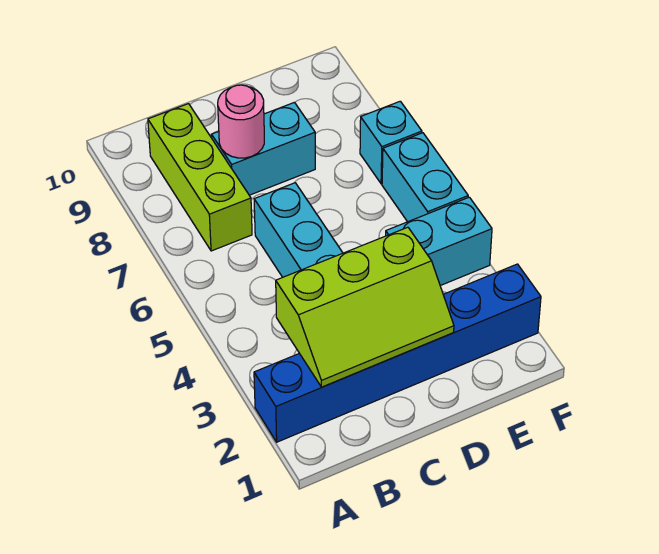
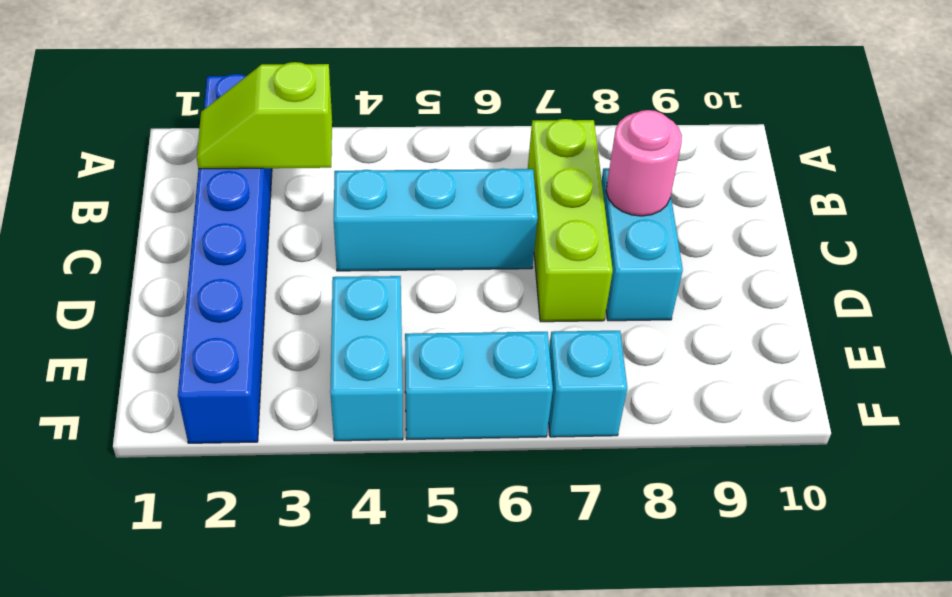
lime 2x3 slope [276,227,454,387] -> lime 1x2 slope [197,62,332,169]
lime 1x3 brick [148,104,252,251] -> lime 1x3 brick turned to [528,119,613,322]

